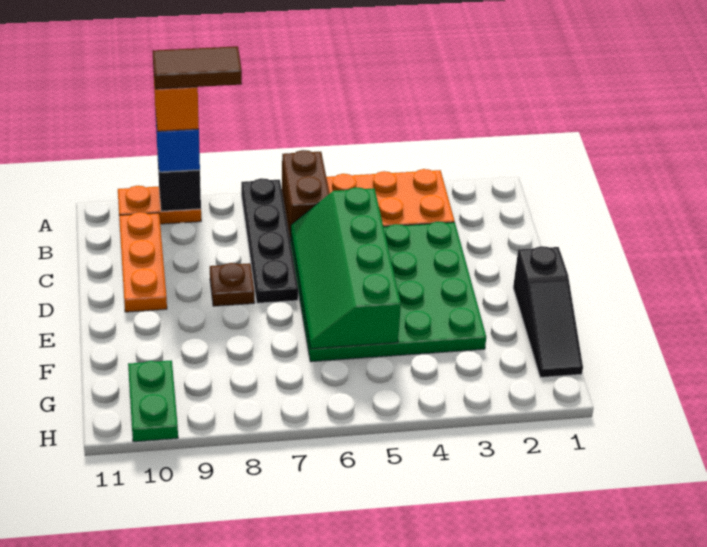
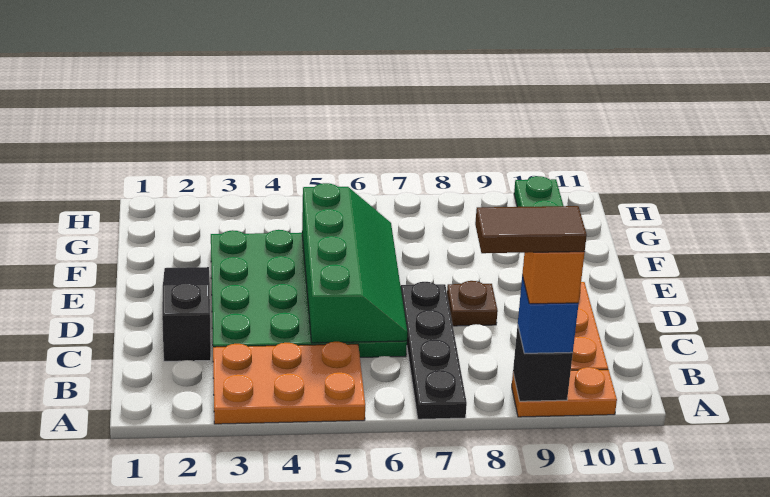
brown 1x2 brick [282,150,330,242] -> none
black 1x3 slope [513,246,583,377] -> black 1x3 slope moved to [162,267,211,361]

